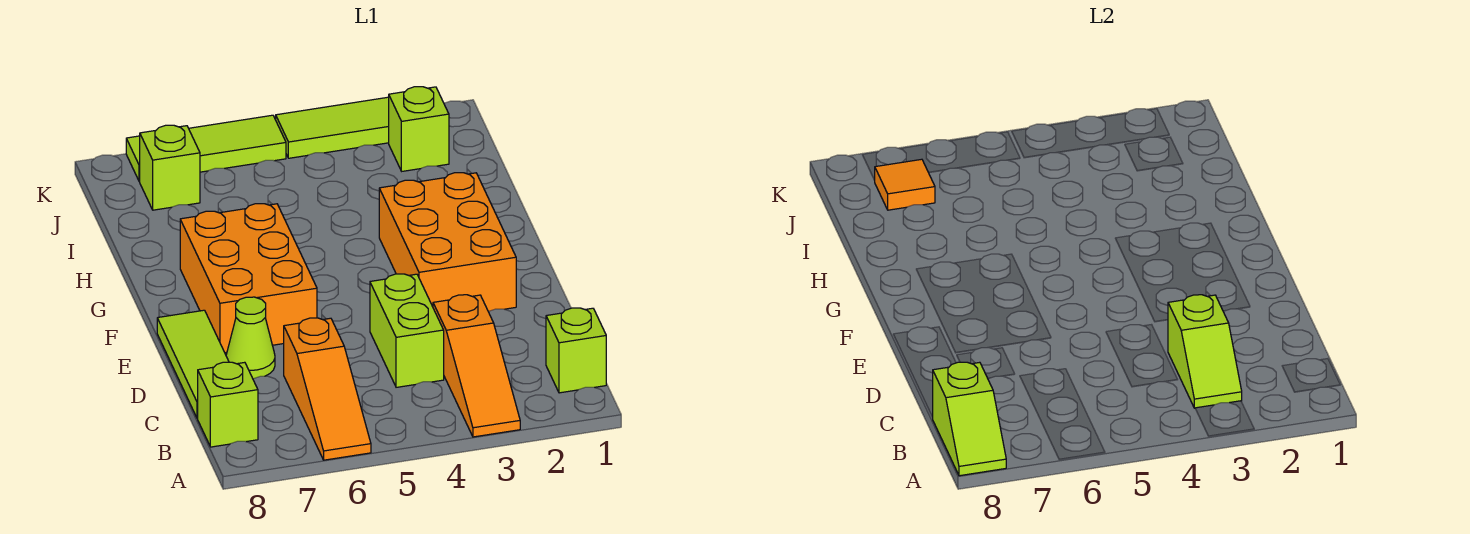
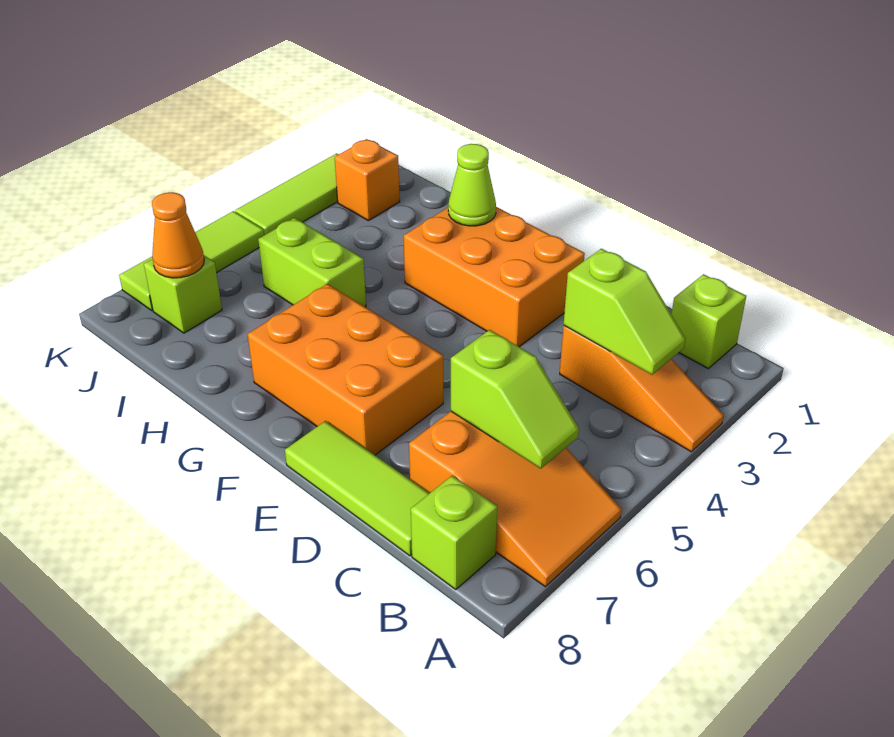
orange 1x3 slope [284,318,371,460] -> orange 2x3 slope [409,411,622,587]
lime 1x2 slope [933,362,1006,476] -> lime 1x2 slope moved to [451,330,579,469]
lime 1x2 brick [370,274,444,387] -> lime 1x2 brick moved to [258,218,366,307]
lime 1x1 cone [226,297,275,379] -> lime 1x1 cone moved to [448,144,496,226]
lime 1x1 brick [389,87,449,171] -> orange 1x1 brick [335,139,400,221]
orange 1x1 tile [875,159,935,210] -> orange 1x1 cone [152,192,204,278]

